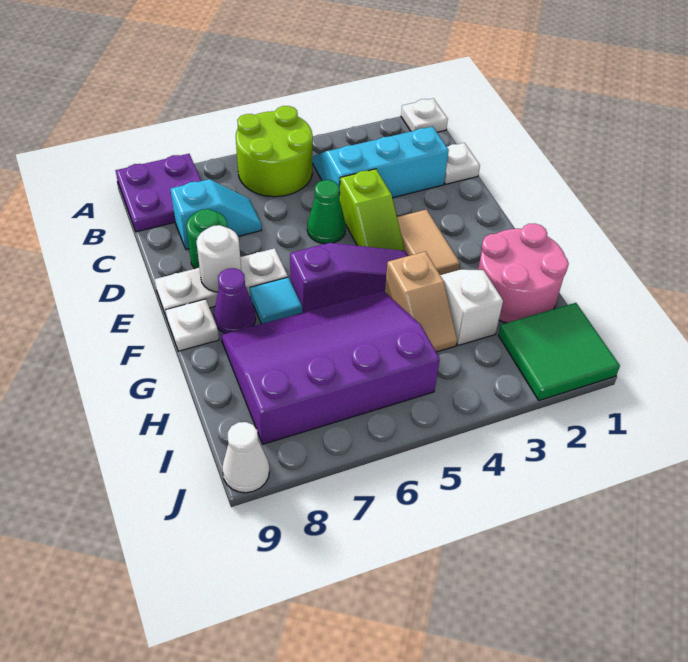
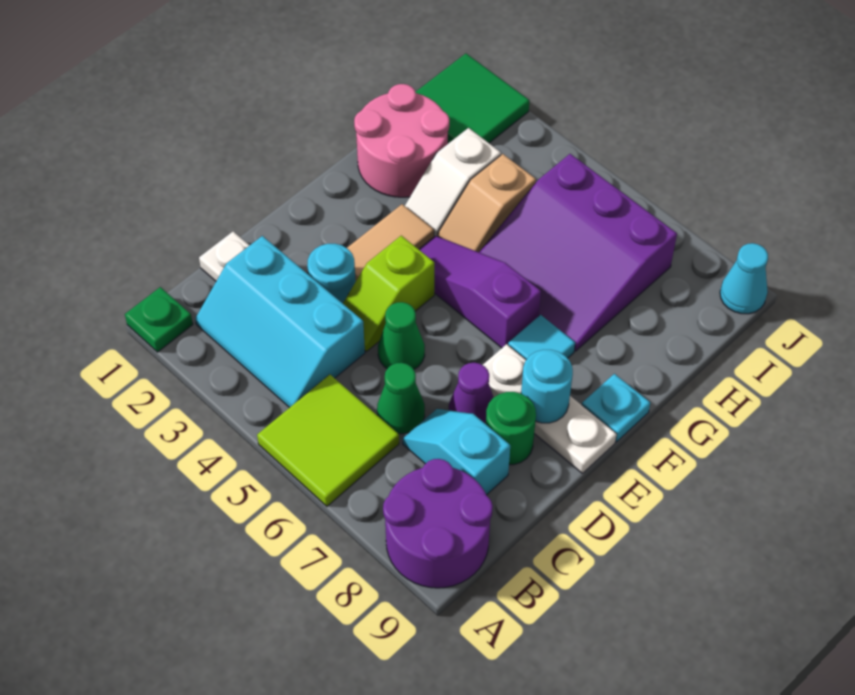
white 1x1 plate [401,98,448,132] -> green 1x1 plate [125,287,193,352]
lime 2x2 round brick [236,106,313,197] -> lime 2x2 tile [257,375,399,506]
purple 2x2 plate [116,154,201,232] -> purple 2x2 round brick [383,459,493,588]
none -> green 1x1 cone [377,363,425,434]
none -> cyan 1x1 round brick [307,244,356,303]
lime 1x2 slope [340,169,405,251] -> lime 1x2 slope turned to [343,236,434,351]
white 1x1 round brick [196,225,241,292] -> cyan 1x1 round brick [521,350,573,423]
purple 1x1 cone [214,268,256,334] -> purple 1x1 cone moved to [449,363,494,424]
white 1x1 plate [165,299,219,351] -> cyan 1x1 plate [582,374,650,442]
tan 1x2 slope [385,251,457,352] -> tan 1x2 slope turned to [437,154,536,252]
purple 3x4 slope [221,291,440,444] -> purple 3x3 slope [479,154,677,351]
white 1x1 cone [222,422,269,493] -> cyan 1x1 cone [720,243,768,314]

